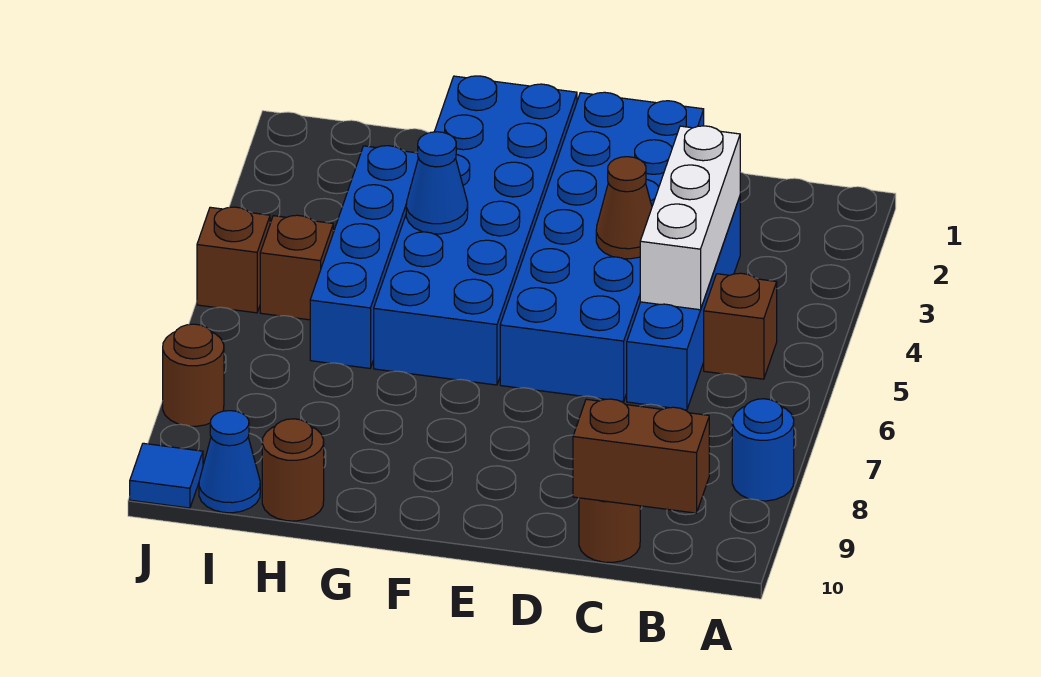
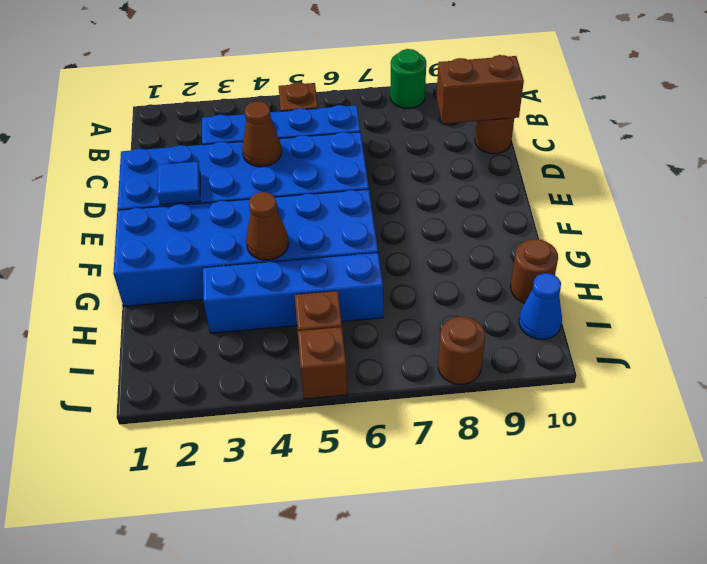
blue 1x1 round brick [732,399,794,501] -> green 1x1 round brick [390,49,426,109]
brown 1x2 brick [573,399,709,513] -> brown 1x2 brick turned to [437,55,524,124]
white 1x3 brick [640,126,740,310] -> none
blue 1x1 cone [406,132,468,234] -> brown 1x1 cone [246,192,289,260]
blue 1x1 tile [130,443,203,508] -> blue 1x1 tile moved to [157,162,200,205]

